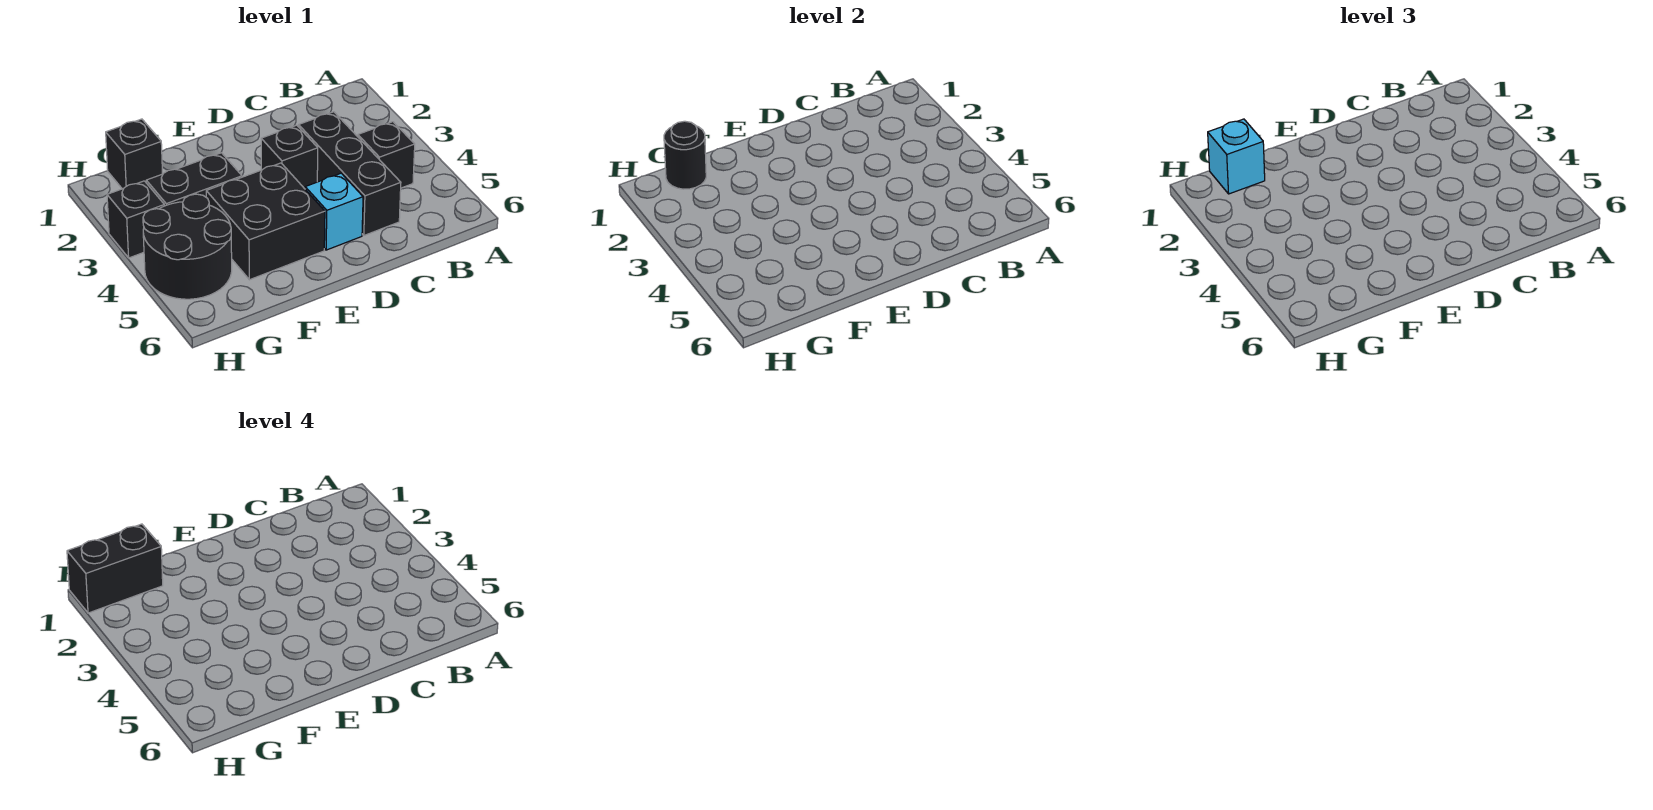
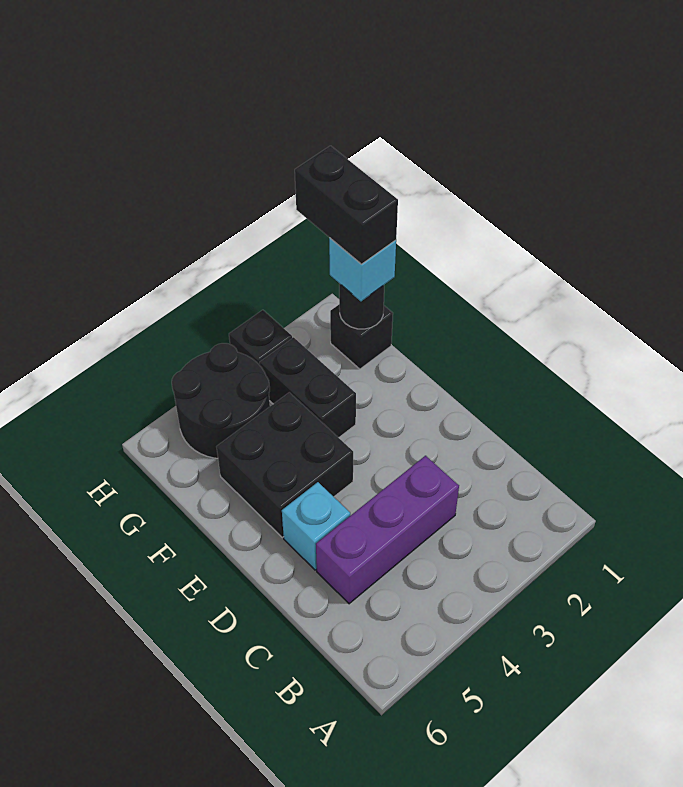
black 1x1 brick [358,122,415,188] -> none
black 1x3 brick [299,112,401,235] -> purple 1x3 brick [316,456,459,604]
black 1x1 brick [261,125,318,189] -> none

